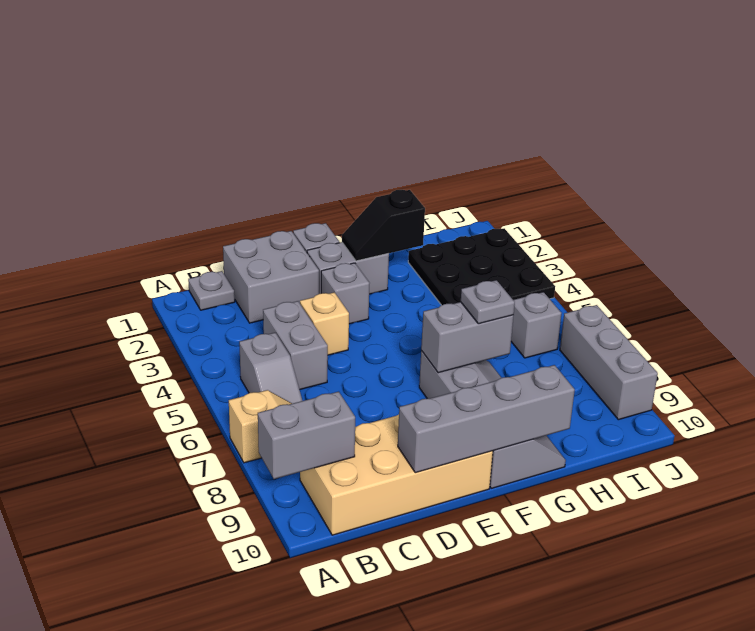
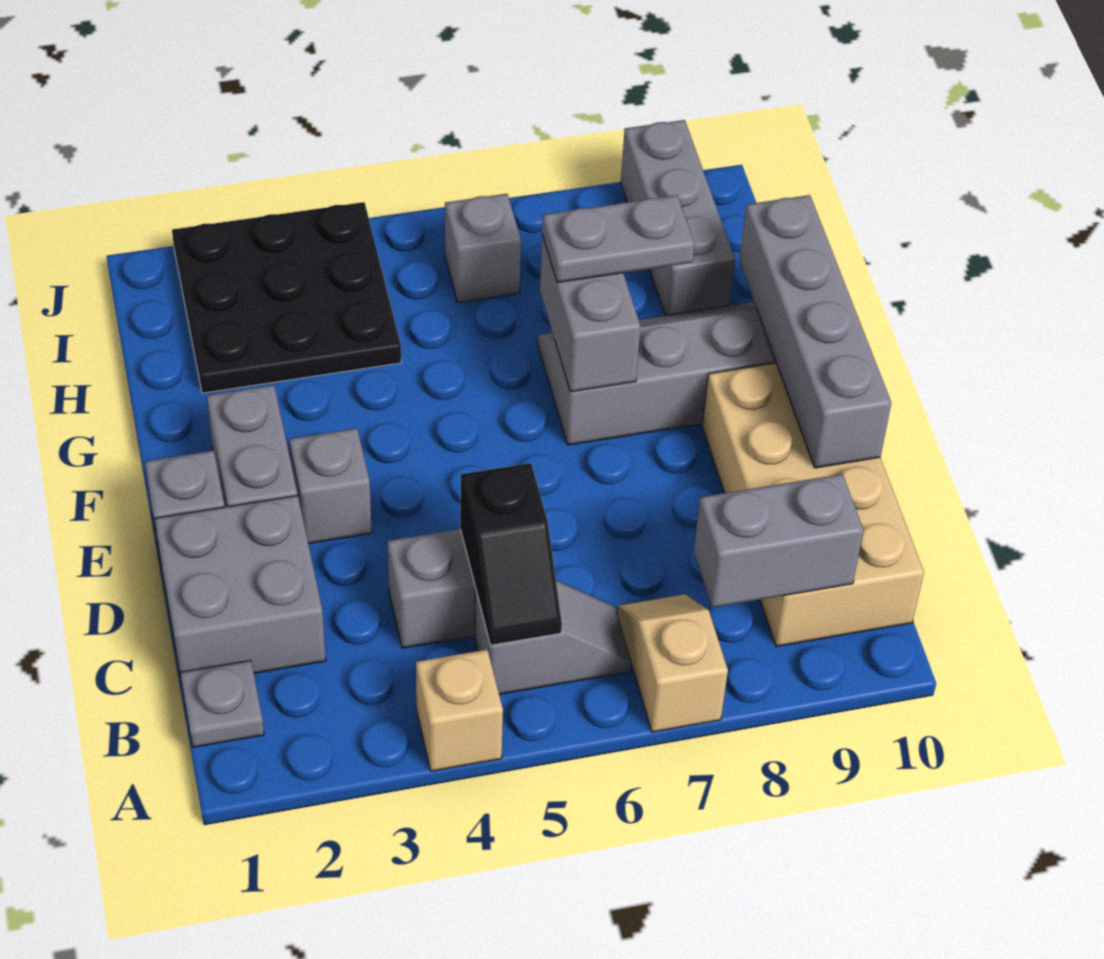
grey 1x2 brick [258,392,355,479] -> grey 1x2 brick turned to [694,474,864,608]
tan 1x1 brick [300,292,349,355] -> tan 1x1 brick moved to [416,650,503,771]
black 1x2 slope [342,190,425,261] -> black 1x2 slope moved to [460,463,562,645]
grey 1x1 plate [461,280,515,324] -> grey 1x2 plate [542,195,694,283]
grey 1x3 brick [560,305,658,420] -> grey 1x3 brick turned to [621,120,735,316]

